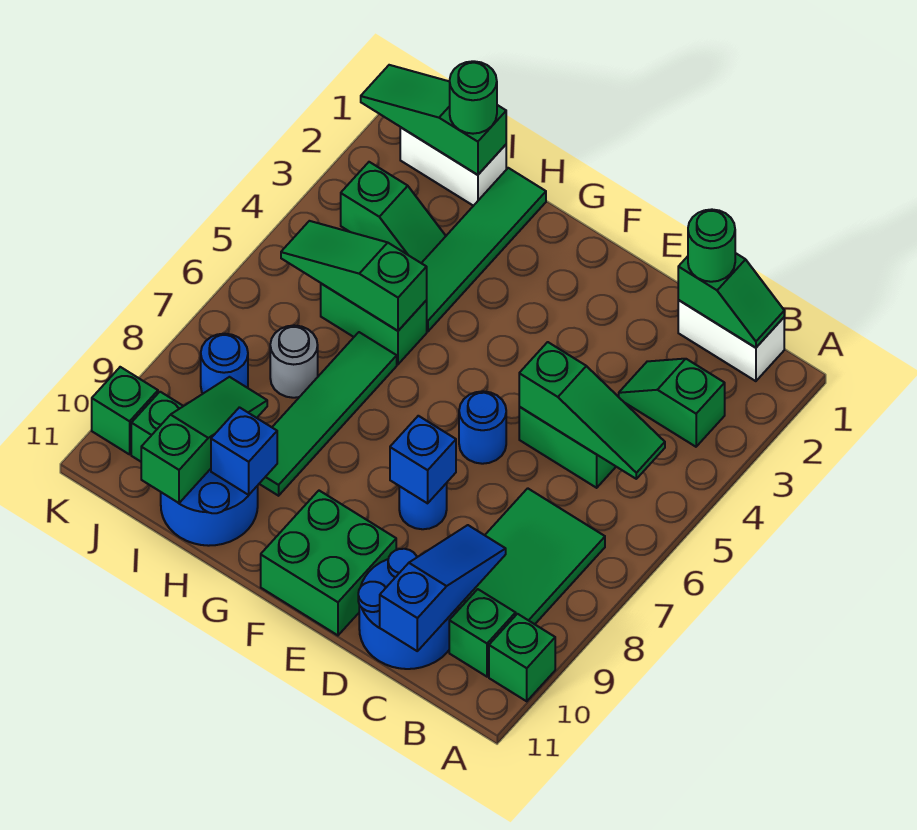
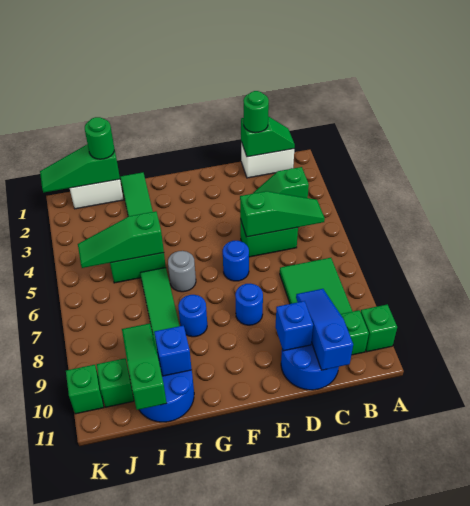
blue 1x1 brick [390,416,456,503] -> blue 1x1 brick moved to [276,301,313,351]
green 2x2 brick [261,491,396,635] -> none
green 1x2 slope [341,162,446,263] -> none
grey 1x1 round brick [270,325,318,398] -> grey 1x1 round brick moved to [168,251,196,292]
blue 1x1 round brick [201,334,248,393] -> blue 1x1 round brick moved to [178,295,207,337]

